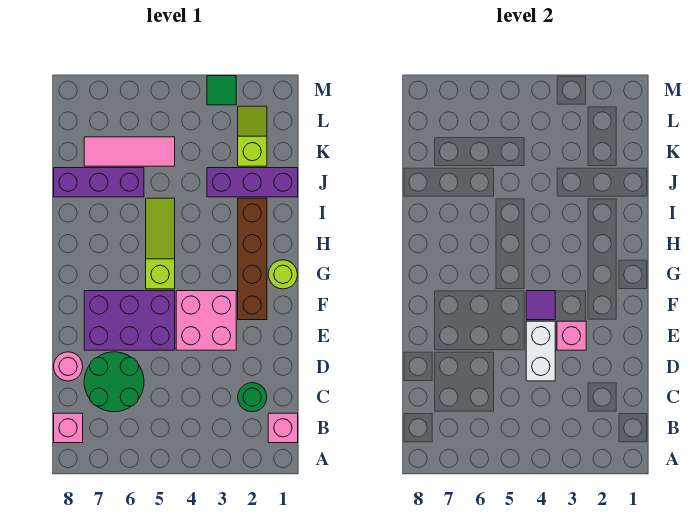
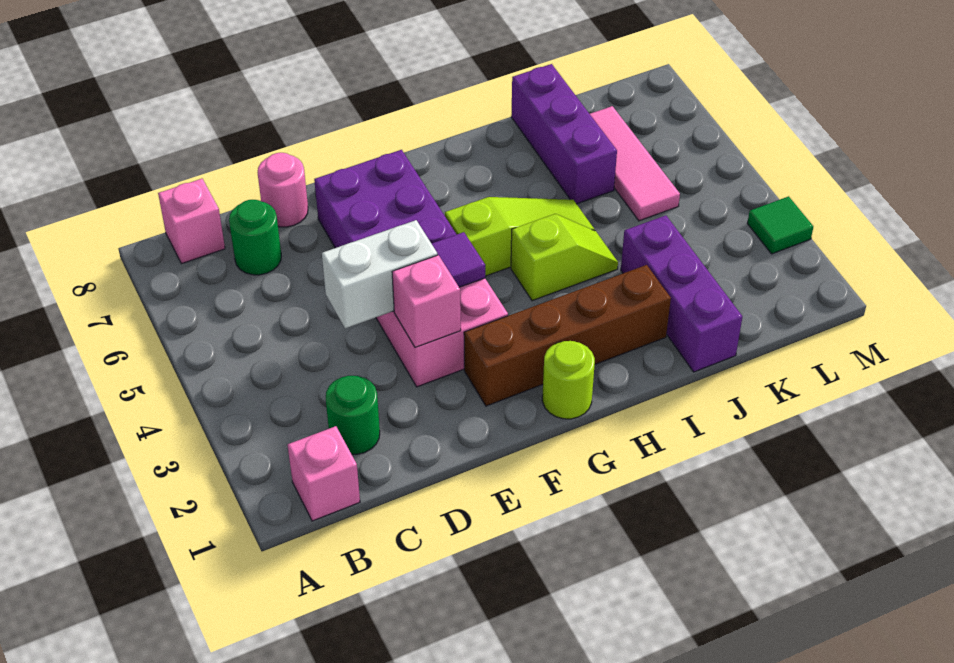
green 2x2 round brick [84,352,144,412] -> green 1x1 round brick [229,200,281,275]
lime 1x2 slope [238,106,267,166] -> lime 1x2 slope moved to [511,214,618,301]

